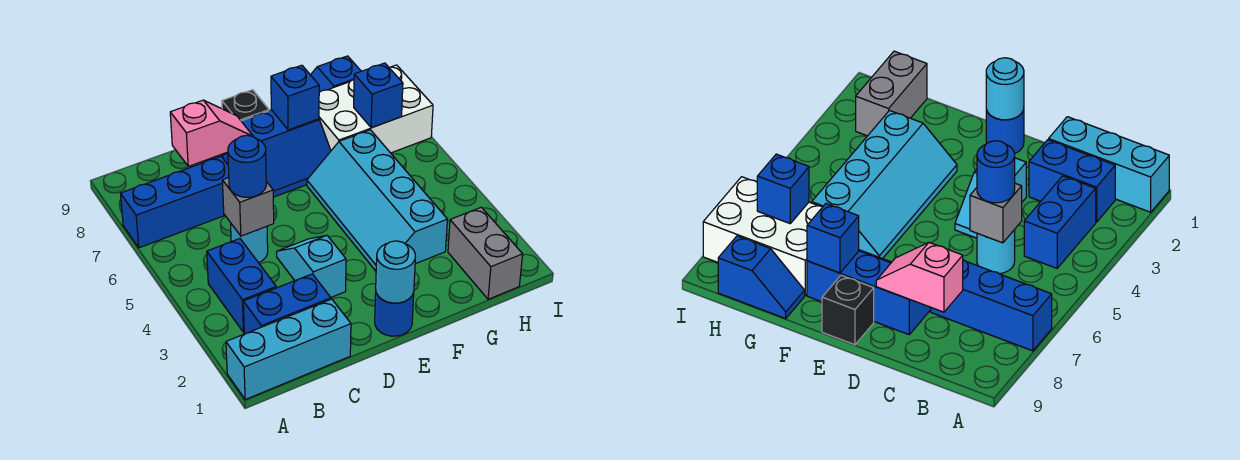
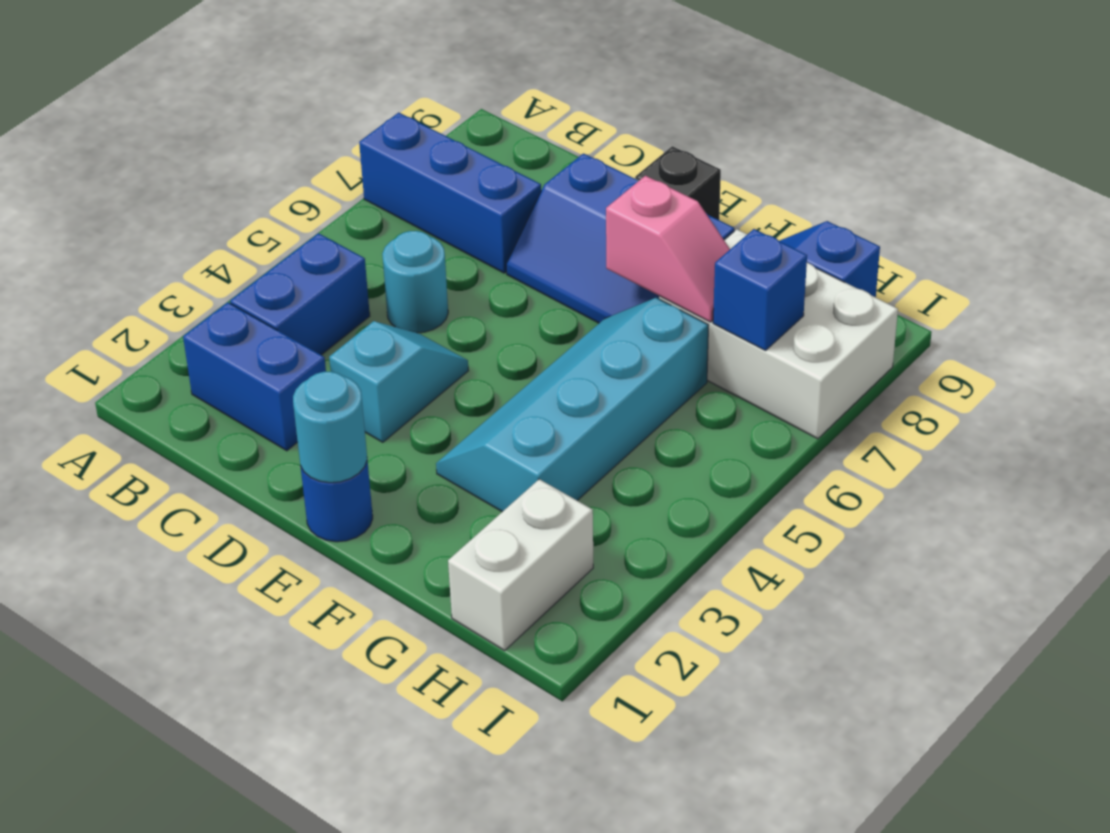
cyan 1x3 brick [226,299,351,399] -> none
grey 1x1 brick [222,178,274,236] -> none
blue 1x1 round brick [228,135,266,197] -> none
pink 1x2 slope [170,100,253,166] -> pink 1x2 slope moved to [606,176,730,322]
blue 1x1 brick [271,65,319,130] -> none
grey 1x2 brick [448,207,523,299] -> white 1x2 brick [448,479,593,650]

